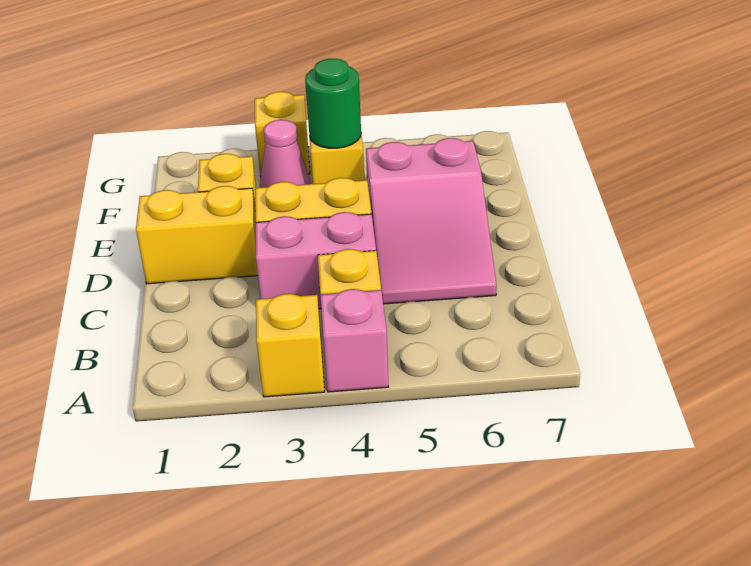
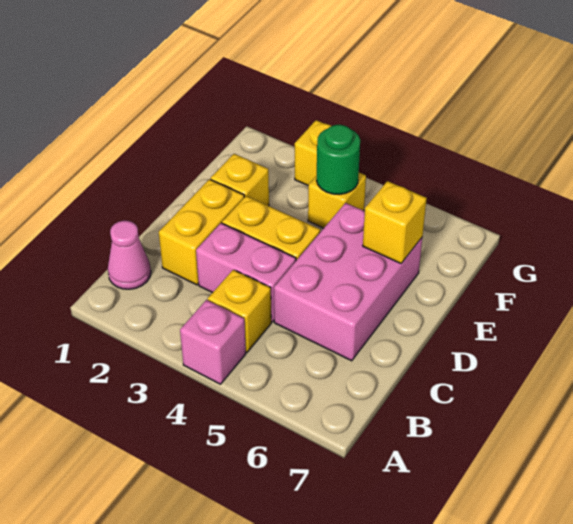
yellow 1x1 brick [256,294,324,397] -> yellow 1x1 brick moved to [363,181,427,263]
pink 2x3 slope [366,138,497,304] -> pink 2x3 brick [274,203,422,361]
yellow 1x2 brick [136,186,258,284] -> yellow 1x2 brick turned to [159,179,244,285]
pink 1x1 cone [260,120,311,188] -> pink 1x1 cone moved to [108,221,151,289]

